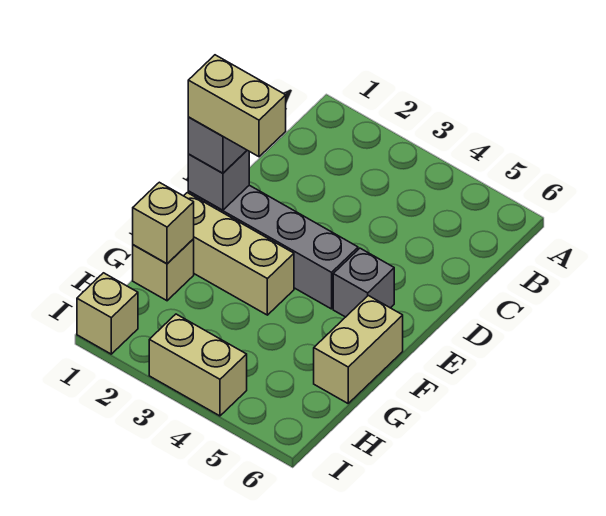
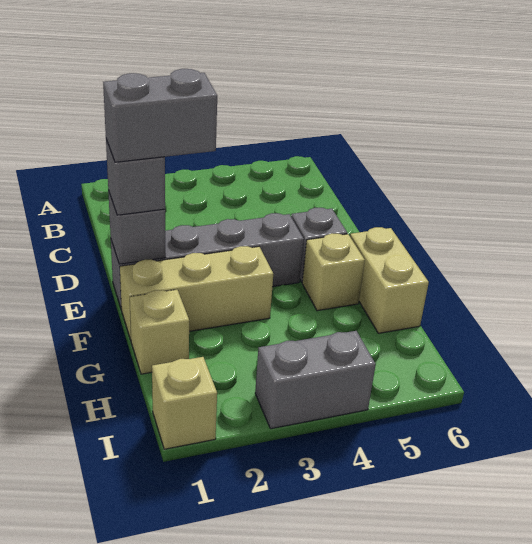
tan 1x2 brick [188,55,286,157] -> grey 1x2 brick [103,69,217,162]
tan 1x1 brick [133,182,194,264] -> tan 1x1 brick moved to [302,233,365,311]
tan 1x2 brick [149,314,247,416] -> grey 1x2 brick [255,331,376,429]

